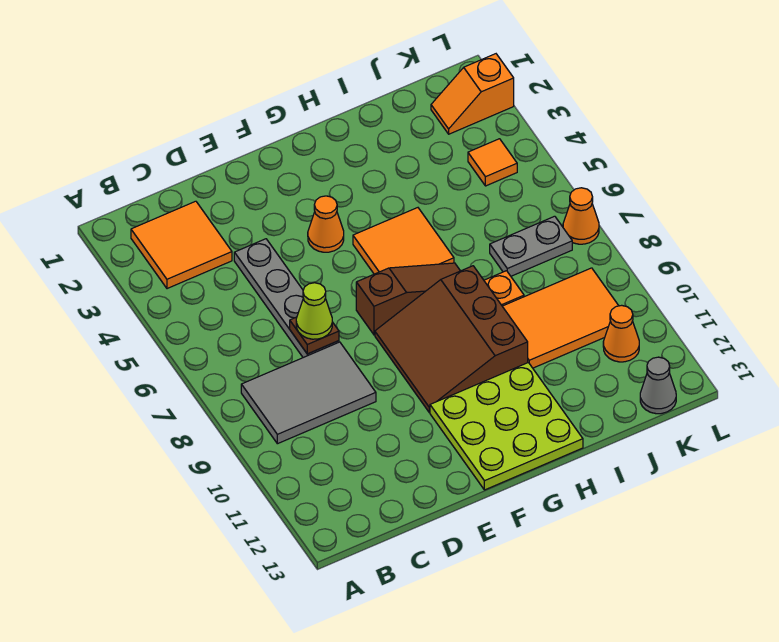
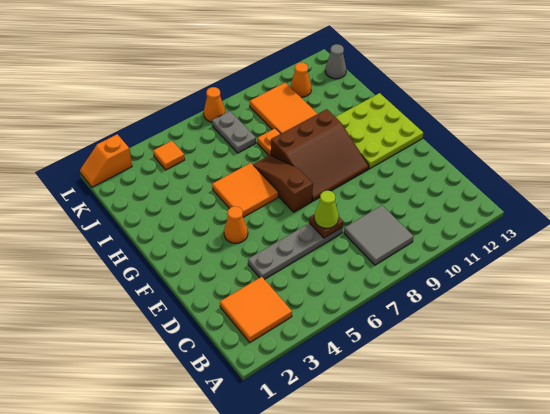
grey 2x3 tile [241,342,376,444] -> grey 2x2 tile [344,205,414,265]
orange 1x2 slope [431,54,514,134] -> orange 1x2 slope turned to [80,134,132,187]

